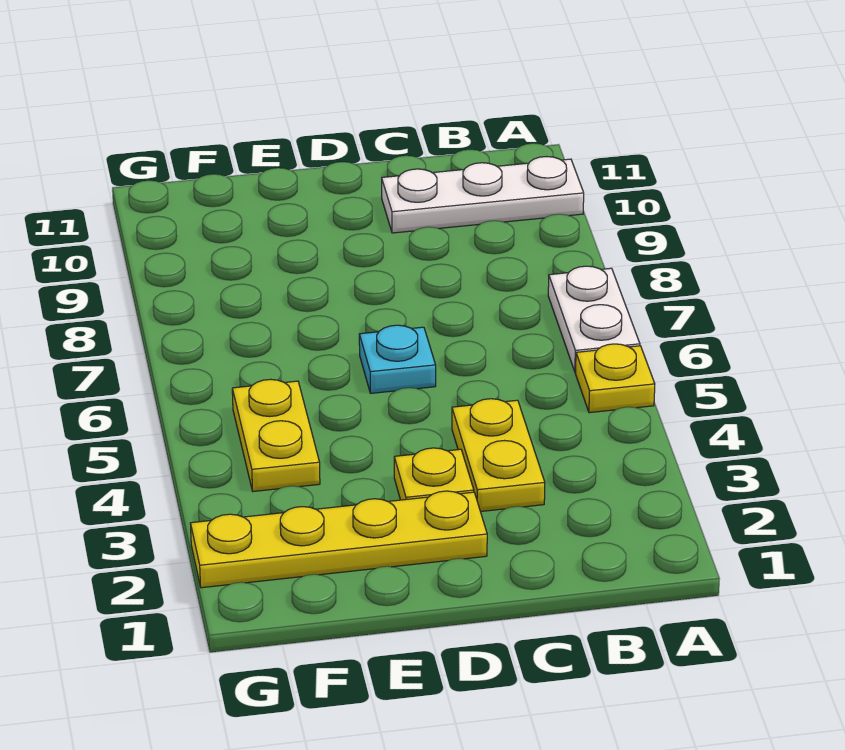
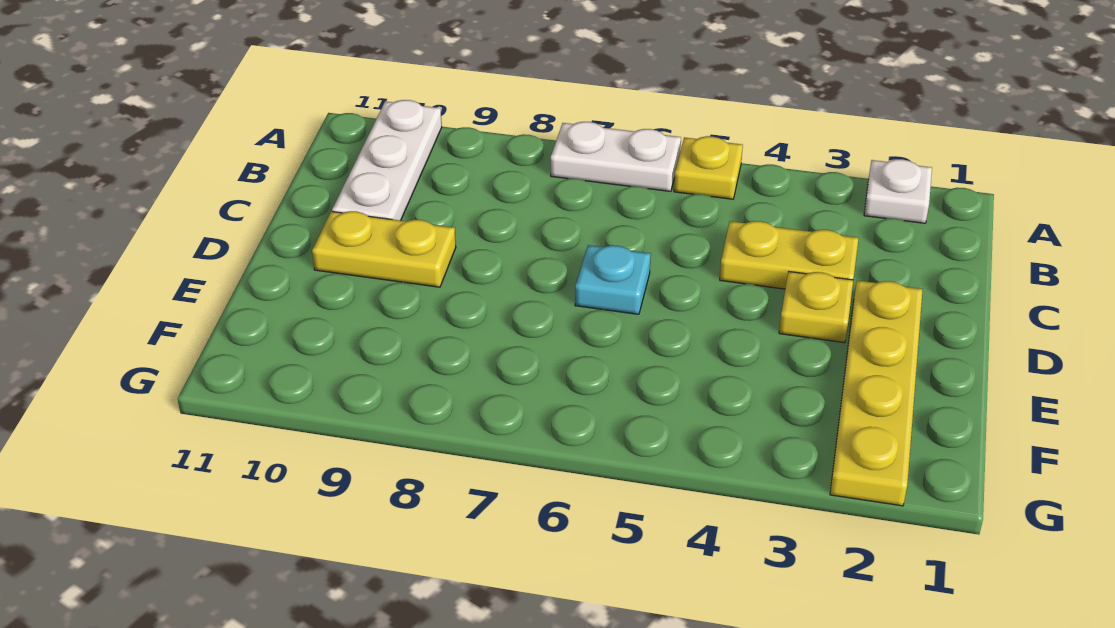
none -> white 1x1 plate [864,159,932,223]
yellow 1x2 plate [232,379,320,491] -> yellow 1x2 plate moved to [312,211,456,287]

